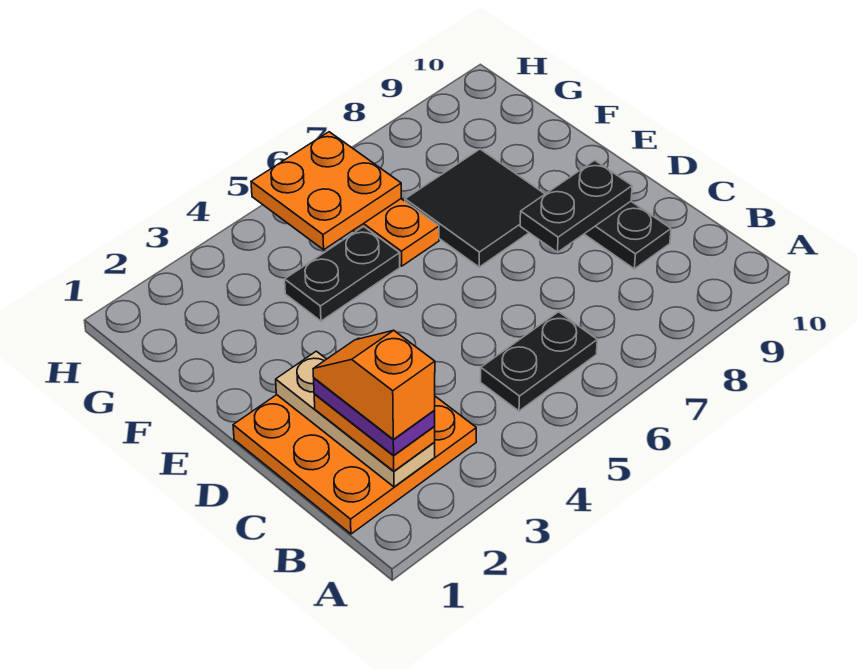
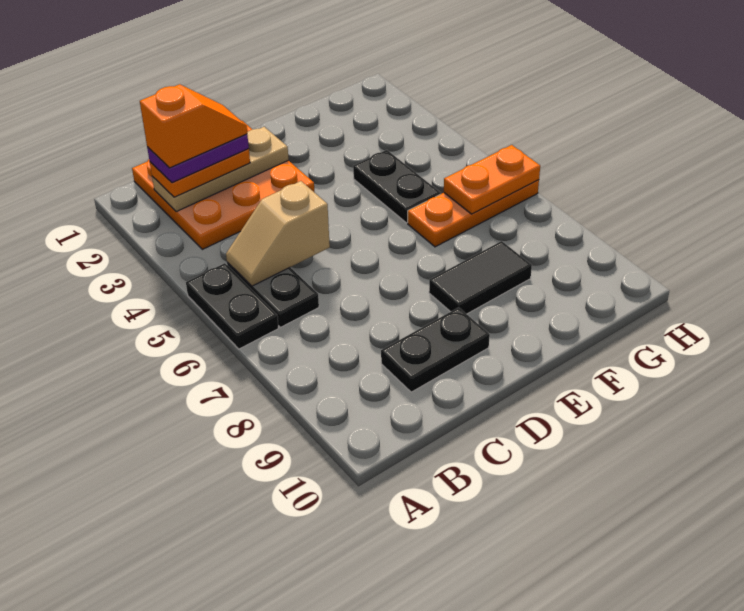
none -> tan 1x2 slope [226,181,330,286]
black 1x2 plate [520,160,632,252] -> black 1x2 plate moved to [186,263,278,349]
black 2x2 tile [405,149,545,267] -> black 1x2 tile [429,241,532,314]
orange 2x2 plate [251,132,401,250] -> orange 1x2 plate [444,145,540,214]

